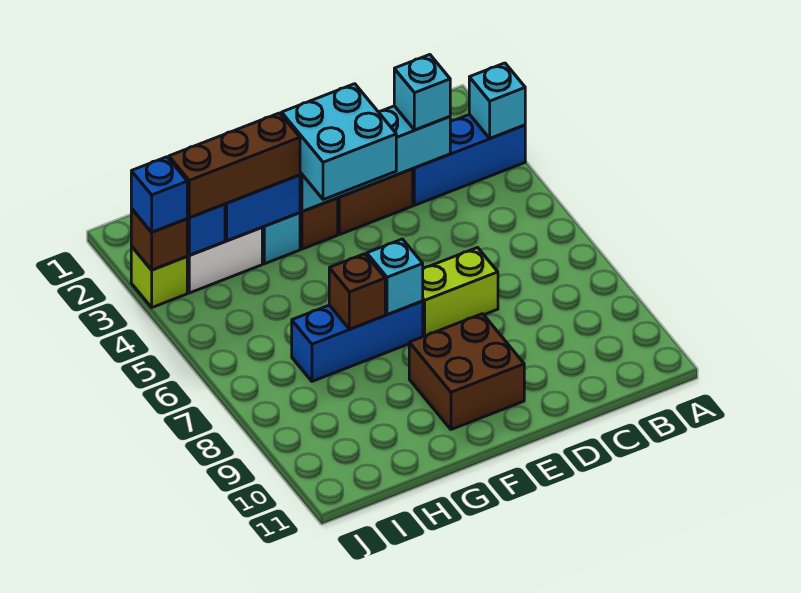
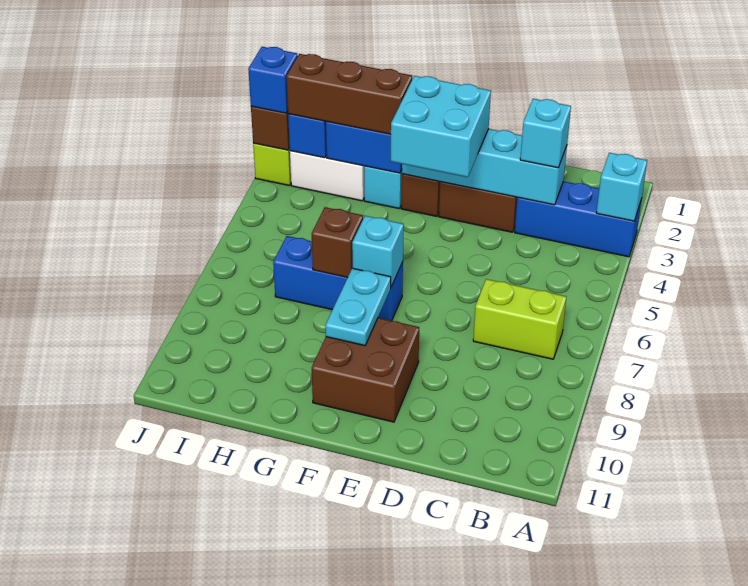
lime 1x2 brick [423,248,498,336] -> lime 1x2 brick moved to [473,279,566,359]
none -> cyan 1x2 plate [325,268,391,346]

